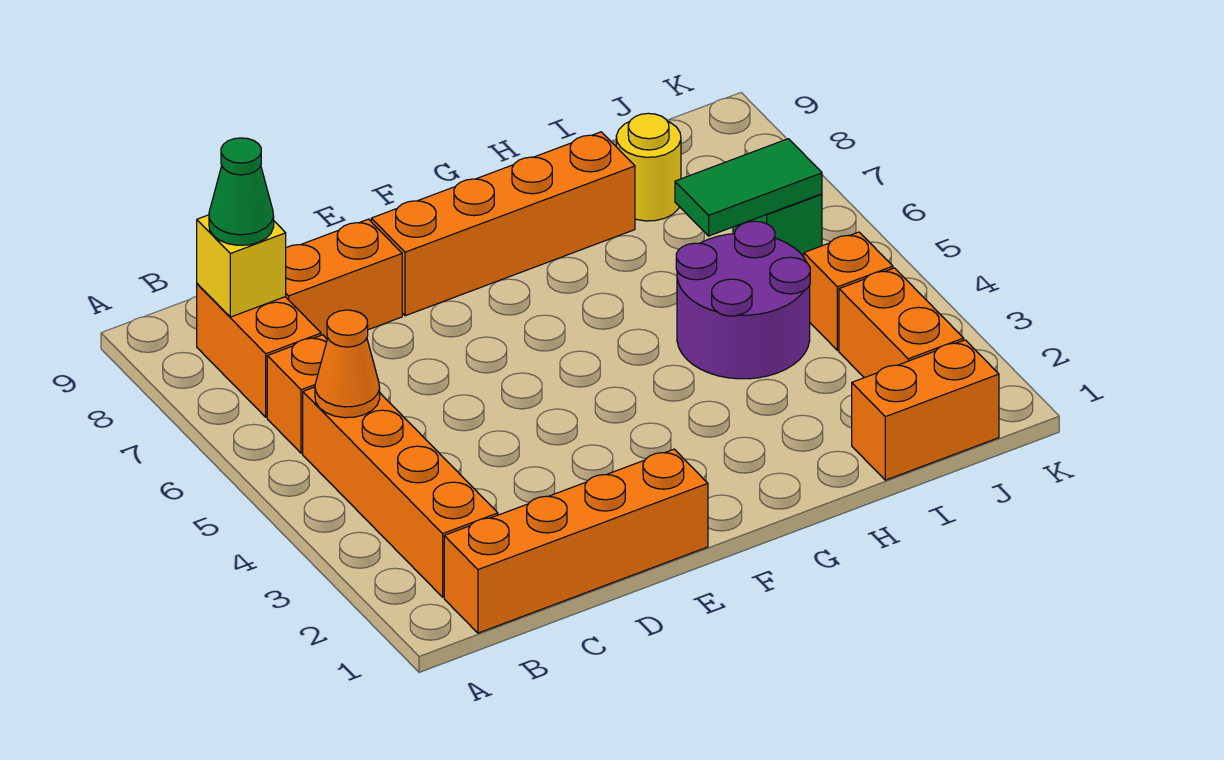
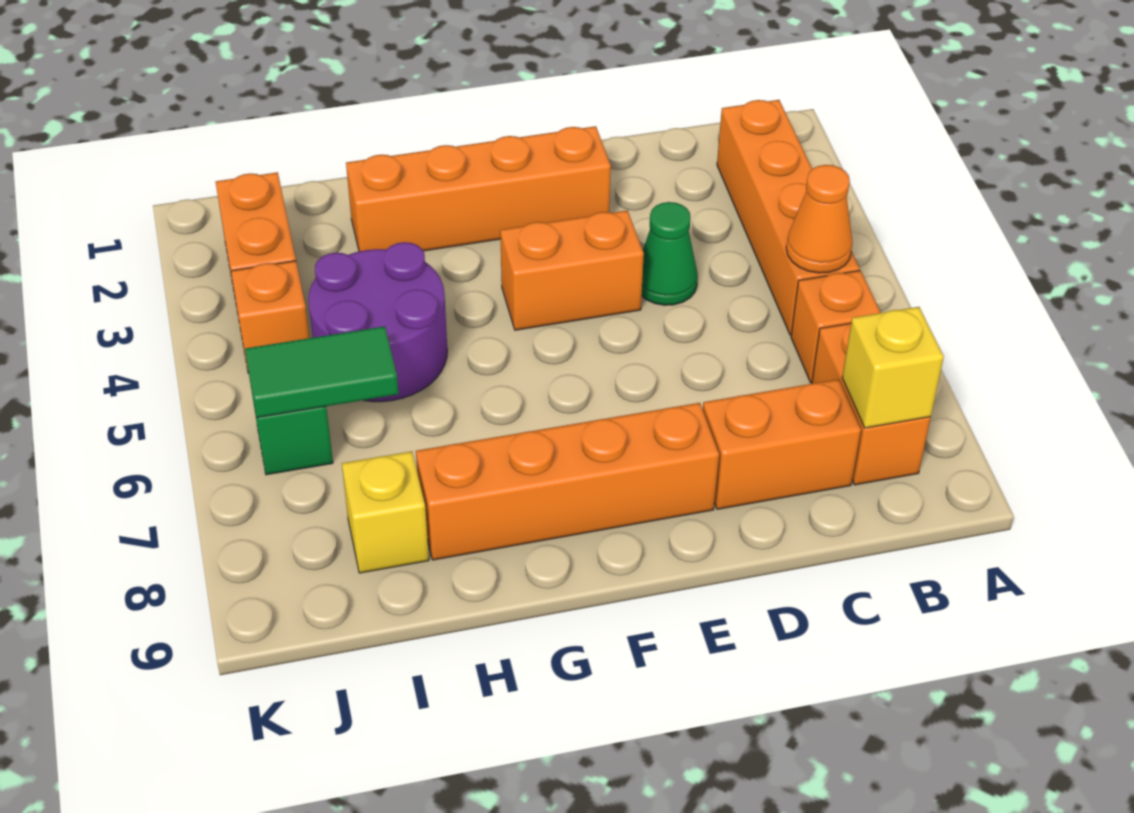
orange 1x4 brick [444,449,708,633] -> orange 1x4 brick moved to [346,126,611,252]
green 1x1 cone [209,138,274,245] -> green 1x1 cone moved to [642,202,698,305]
orange 1x2 brick [852,340,999,480] -> orange 1x2 brick moved to [500,210,644,330]
yellow 1x1 round brick [616,113,681,221] -> yellow 1x1 brick [342,451,429,573]

